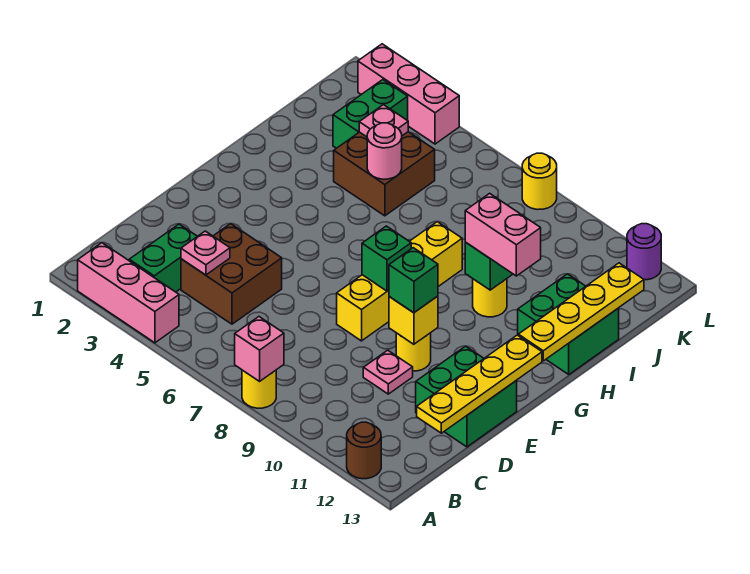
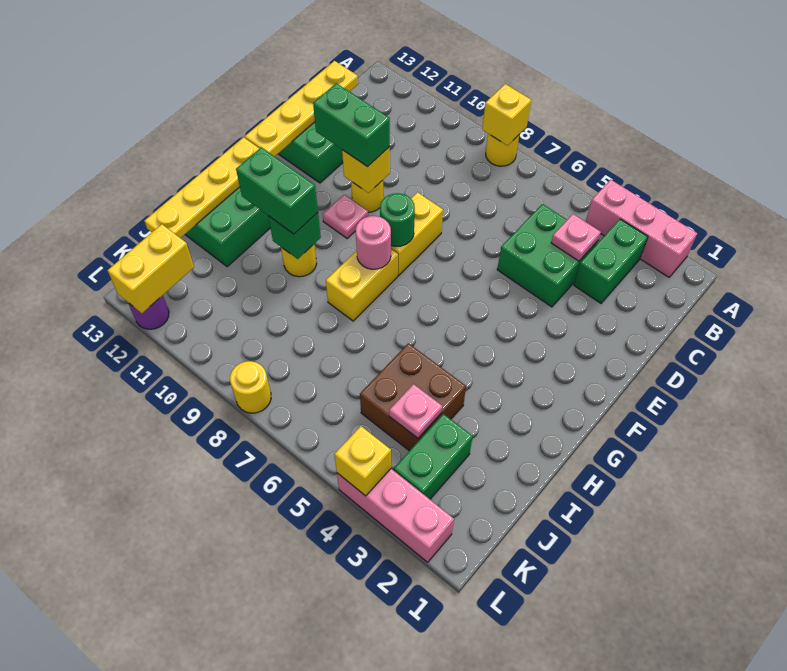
pink 1x1 brick [235,317,284,381] -> yellow 1x1 brick [482,84,531,146]
brown 1x1 round brick [347,422,381,479] -> none
brown 2x2 brick [181,224,282,324] -> green 2x2 brick [497,204,598,307]
pink 1x1 plate [363,350,413,394] -> pink 1x1 plate moved to [323,195,368,238]
green 1x1 brick [389,248,438,313] -> green 1x2 brick [313,83,390,167]
green 1x1 brick [362,226,411,291] -> green 1x1 round brick [380,193,415,246]
pink 1x2 brick [465,193,541,276] -> green 1x2 brick [236,148,318,234]
pink 1x1 round brick [367,123,402,179] -> pink 1x1 round brick moved to [356,216,391,269]
none -> yellow 1x2 brick [108,224,194,313]
none -> yellow 1x1 brick [334,426,391,496]

